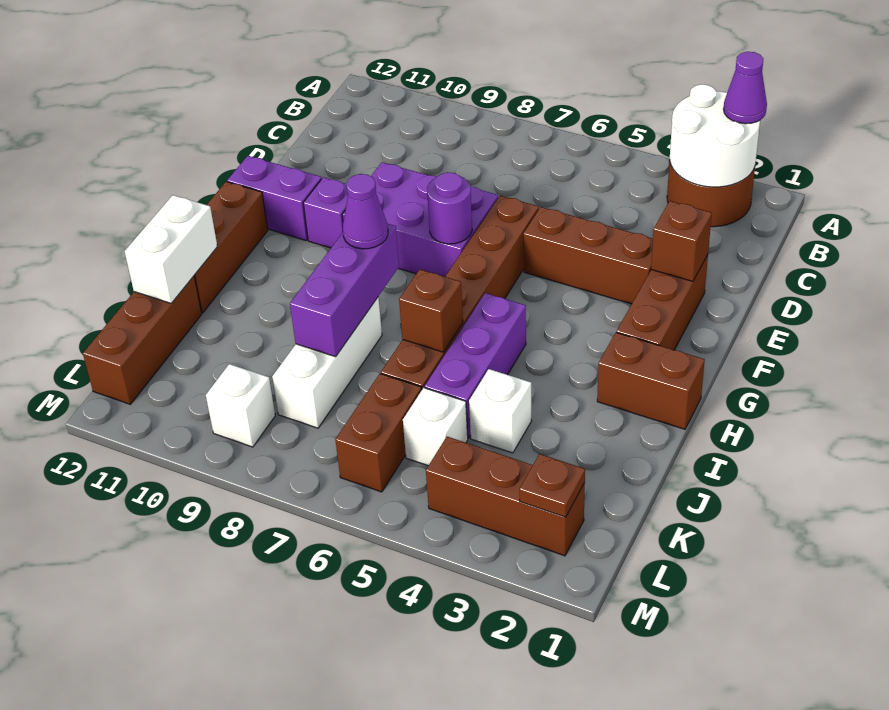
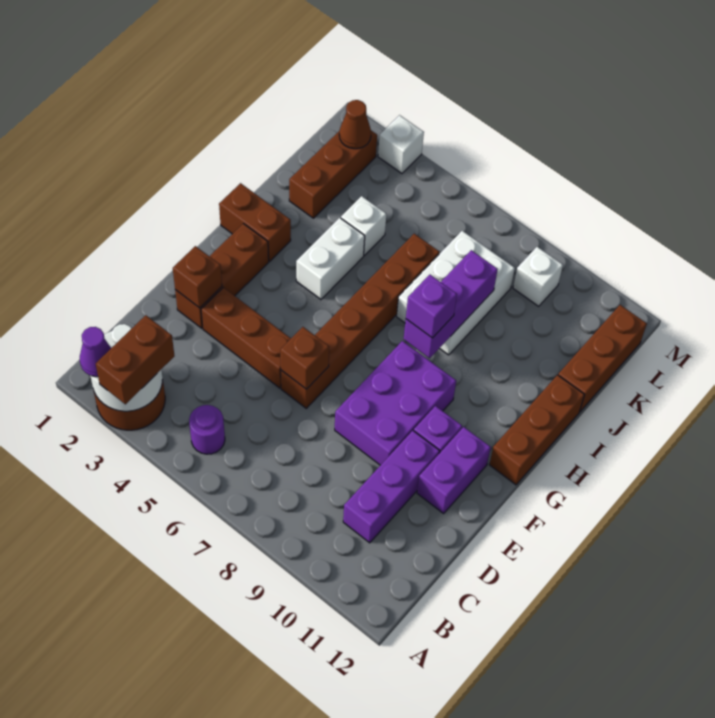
purple 2x3 brick [342,162,498,277] -> purple 2x3 brick turned to [335,341,456,465]
purple 1x1 round brick [427,172,472,244] -> purple 1x1 round brick moved to [189,405,225,454]
purple 1x2 brick [227,156,321,240] -> purple 1x2 brick turned to [417,427,491,513]
purple 1x3 brick [425,293,526,438] -> purple 1x3 brick moved to [343,431,440,543]
purple 1x1 cone [343,174,388,249] -> purple 1x1 brick [406,275,457,338]
brown 1x1 brick [399,269,463,352] -> brown 1x1 brick moved to [280,327,329,389]
white 1x3 brick [272,298,382,428] -> white 2x3 brick [397,231,515,355]
white 1x2 brick [125,195,217,303] -> white 1x2 brick moved to [296,218,365,299]
white 1x1 brick [403,388,468,466] -> white 1x1 brick moved to [378,115,424,173]
brown 1x2 brick [335,374,422,492] -> brown 1x2 brick moved to [96,315,174,404]
brown 1x3 brick [426,437,585,556] -> brown 1x3 brick turned to [289,131,377,218]
brown 1x1 plate [519,454,585,517] -> brown 1x1 cone [339,100,371,149]

